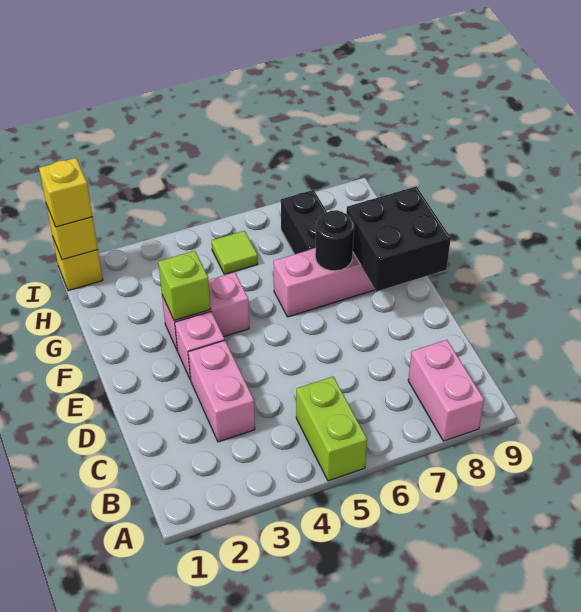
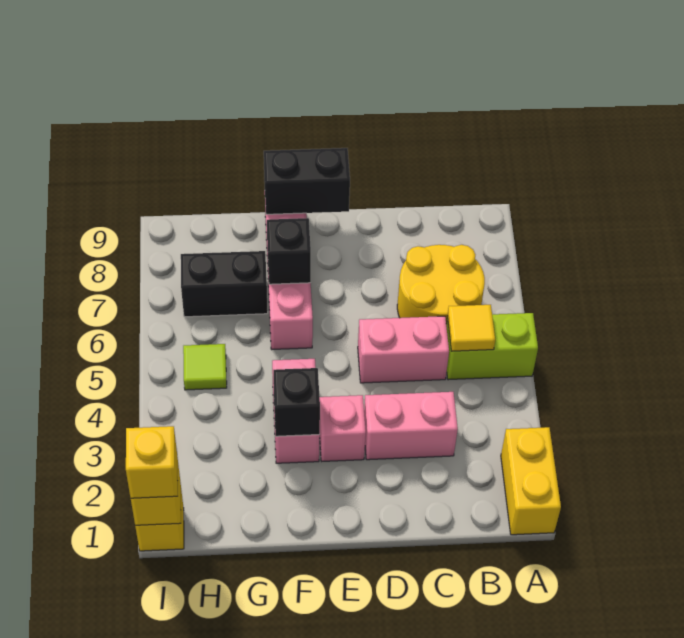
none -> yellow 1x2 brick [501,427,561,535]
pink 1x2 brick [408,340,484,441] -> pink 1x2 brick moved to [358,316,449,383]
none -> yellow 1x1 tile [447,305,495,351]
none -> yellow 2x2 round brick [397,245,485,323]
black 2x2 brick [346,186,451,291] -> black 1x2 brick [264,148,350,214]
lime 1x1 brick [158,251,211,321] -> black 1x1 brick [273,368,320,436]
black 1x1 round brick [315,210,354,271] -> black 1x1 brick [267,218,311,284]

